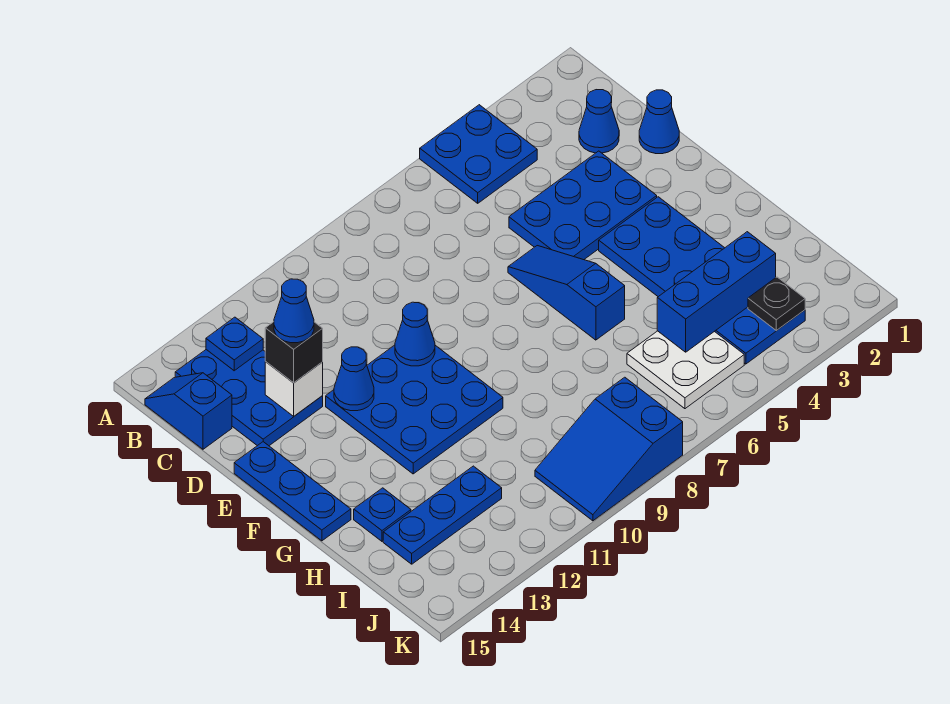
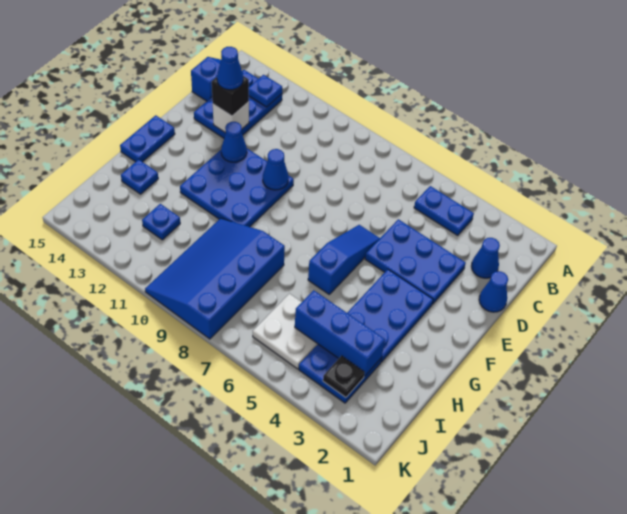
blue 2x2 plate [420,105,537,203] -> blue 1x2 plate [414,186,474,236]
blue 1x3 plate [234,442,351,541] -> blue 1x2 plate [120,115,175,162]
blue 1x3 plate [383,466,502,564] -> blue 1x1 plate [142,204,180,240]
blue 2x3 slope [535,377,683,521] -> blue 3x4 slope [145,218,285,339]

